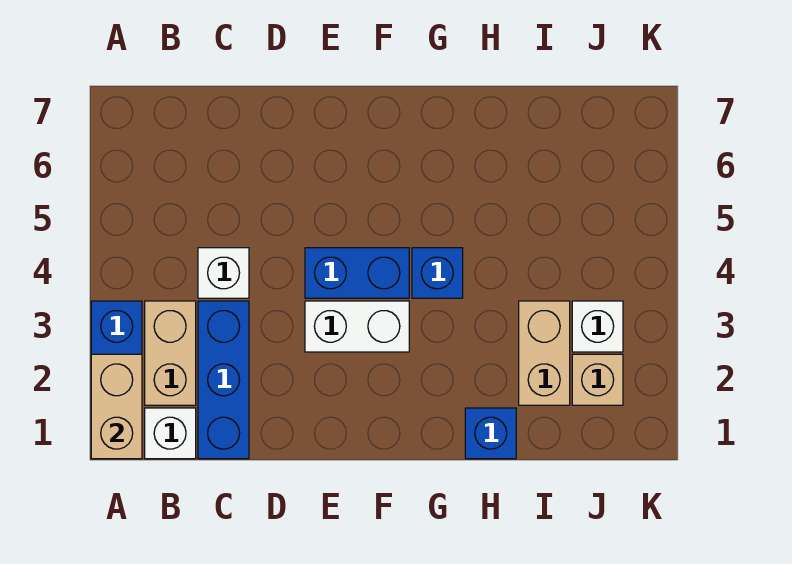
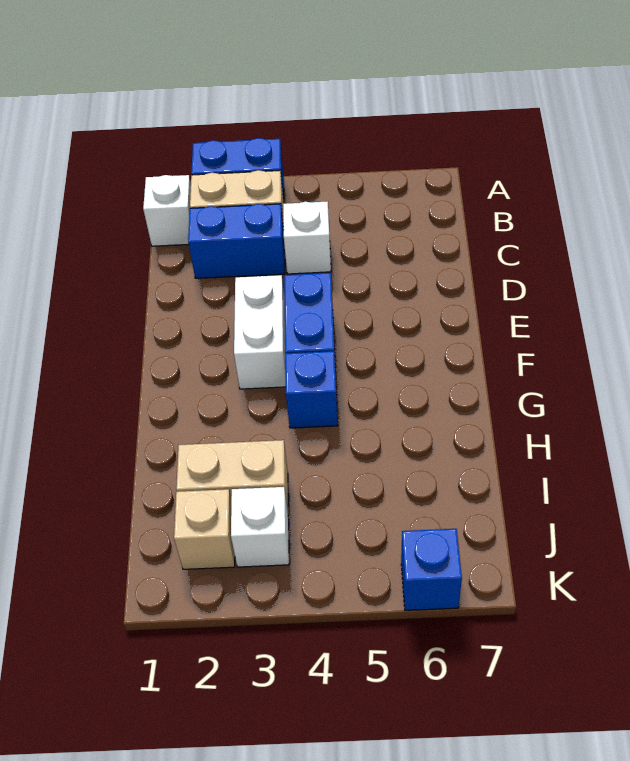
tan 1x2 brick [91,354,142,459] -> none
blue 1x3 brick [198,301,249,459] -> blue 1x2 brick [188,204,285,278]
blue 1x1 brick [465,408,516,459] -> blue 1x1 brick moved to [401,529,462,610]

